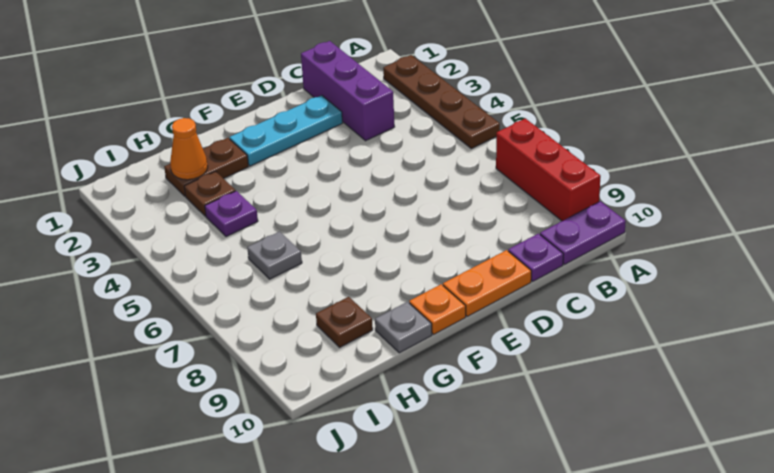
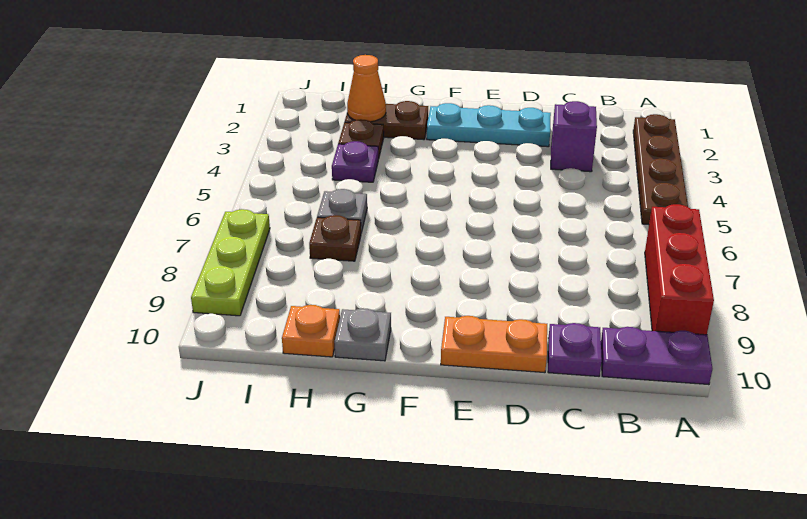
purple 1x3 brick [301,41,395,141] -> purple 1x1 brick [551,101,597,172]
orange 1x1 plate [409,284,466,334] -> orange 1x1 plate moved to [282,305,340,357]
brown 1x1 plate [316,297,373,347] -> brown 1x1 plate moved to [309,215,361,261]
none -> lime 1x3 plate [191,209,270,316]

